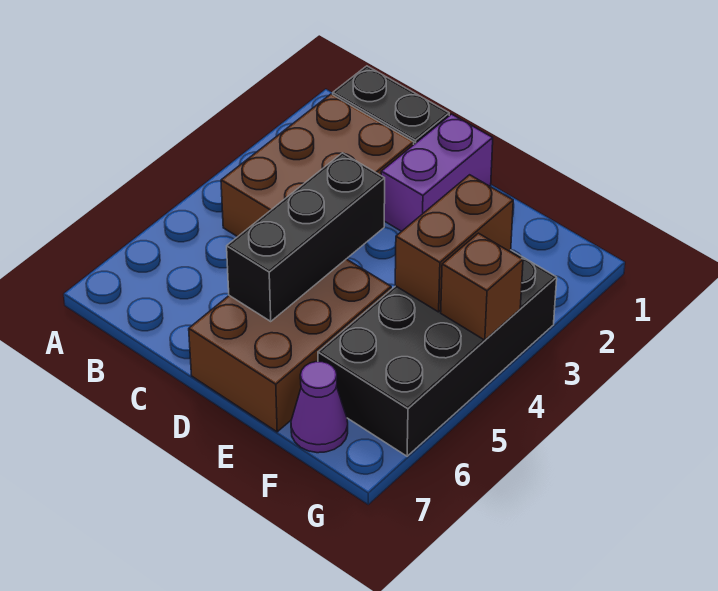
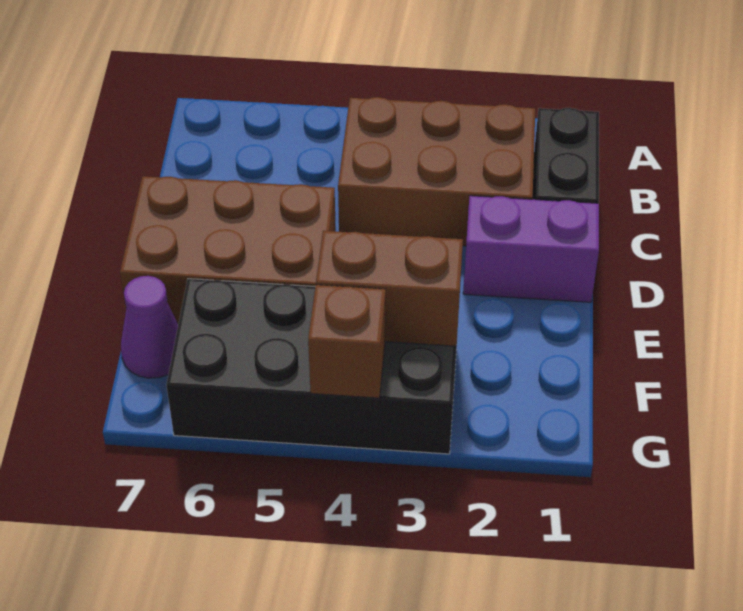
black 1x3 brick [227,153,385,321] -> none

